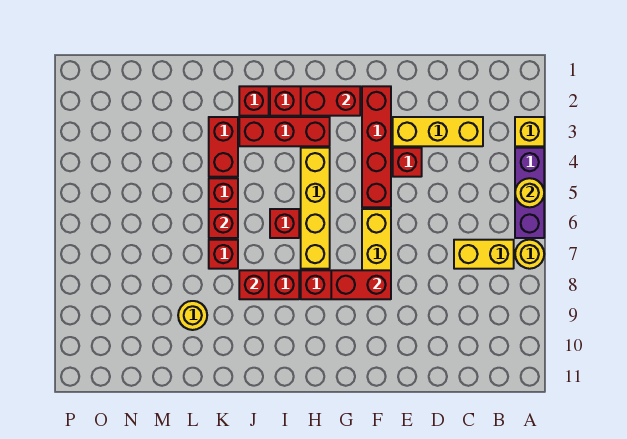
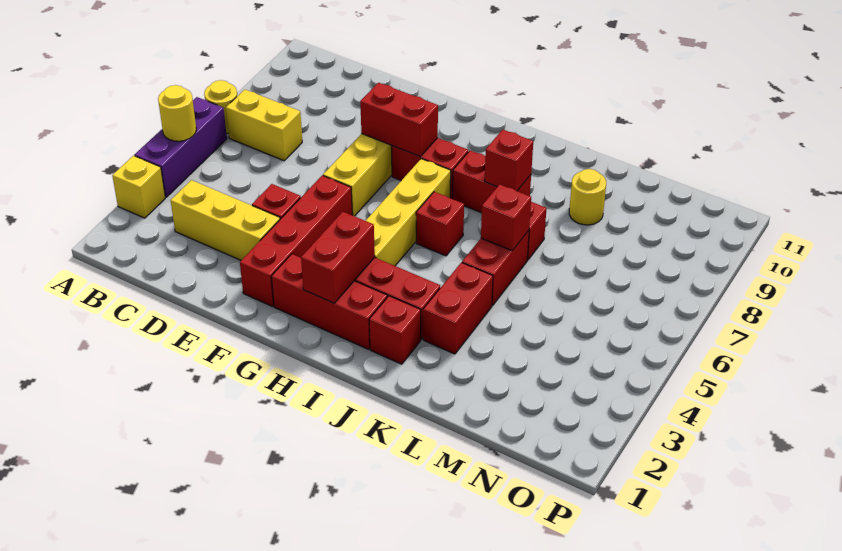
red 1x2 brick [301,86,360,116] -> red 1x2 brick turned to [301,212,375,303]

